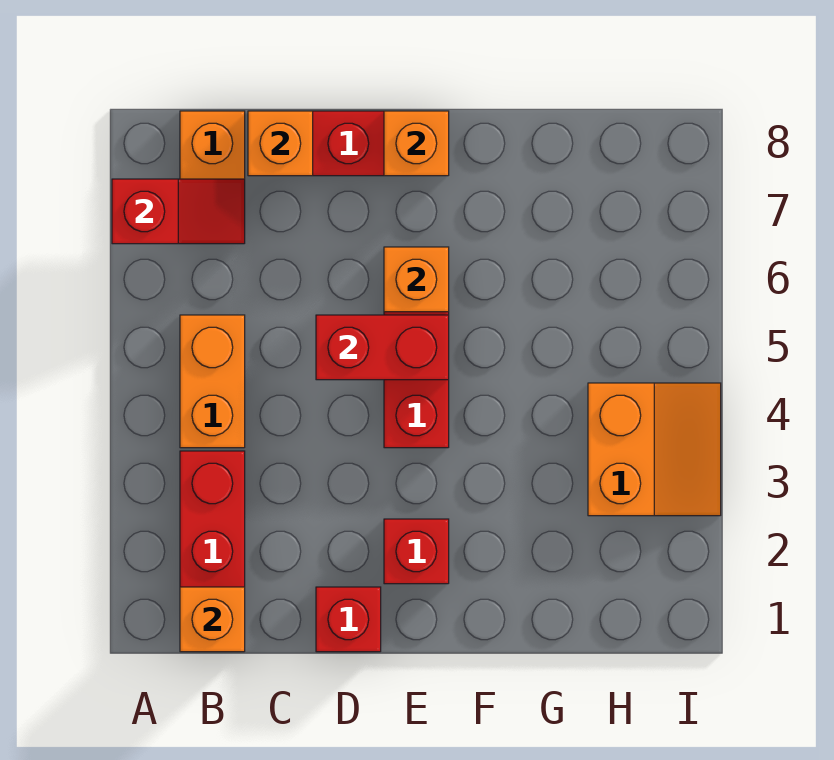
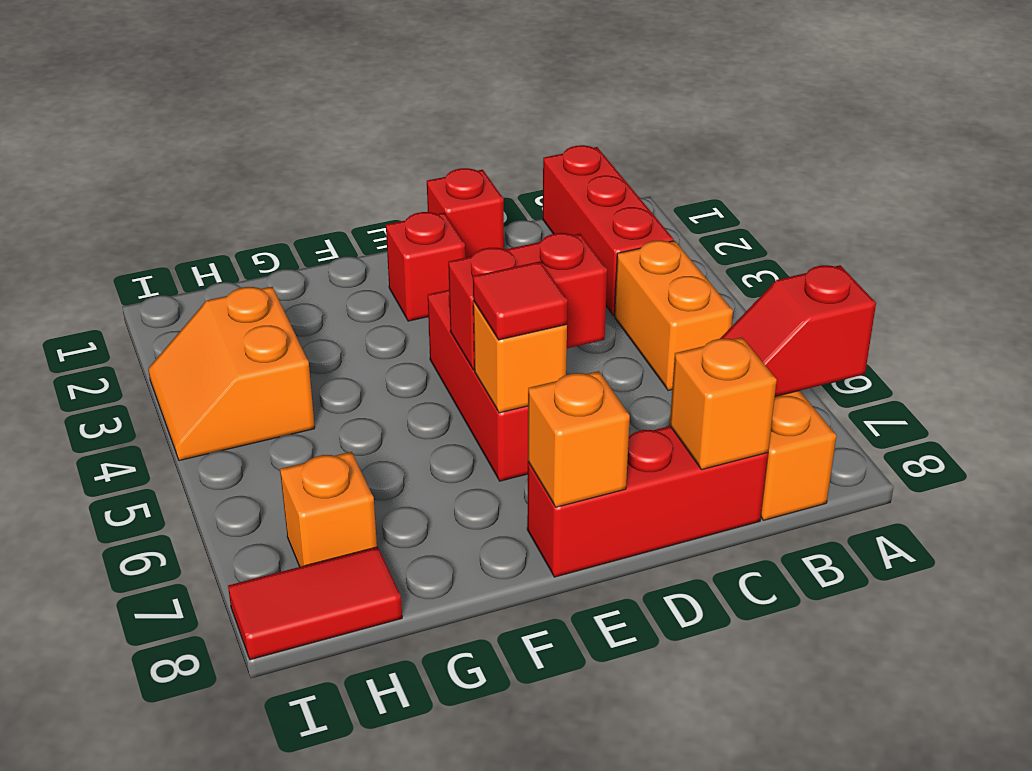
orange 1x1 brick [180,587,245,652] -> orange 1x1 brick moved to [280,452,377,567]
none -> red 1x1 tile [473,261,568,340]
none -> red 1x2 tile [228,547,402,660]

